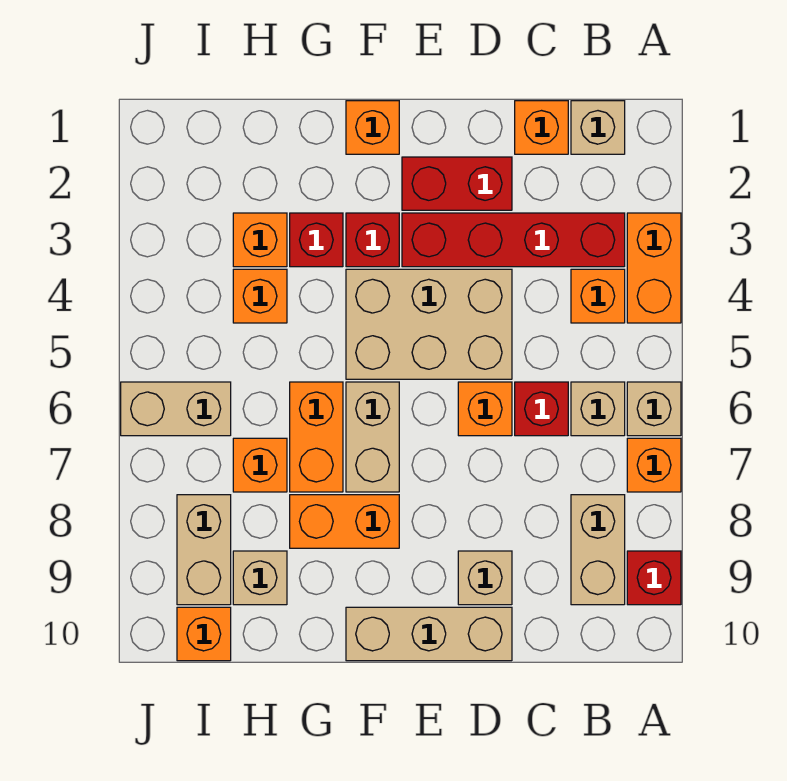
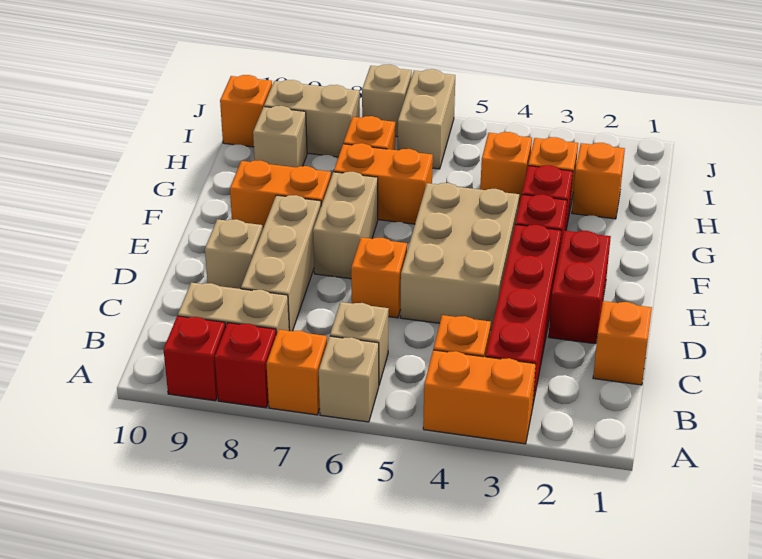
tan 1x1 brick [571,101,625,154] -> tan 1x1 brick moved to [362,65,412,137]
red 1x1 brick [515,382,568,436] -> red 1x1 brick moved to [215,323,276,408]
tan 1x3 brick [346,607,512,661] -> tan 1x3 brick moved to [241,195,321,331]
orange 1x1 brick [346,101,399,154] -> orange 1x1 brick moved to [572,143,625,219]
tan 1x2 brick [346,382,399,492] -> tan 1x2 brick turned to [313,172,378,279]
orange 1x2 brick [290,495,399,548] -> orange 1x2 brick turned to [230,160,331,229]

